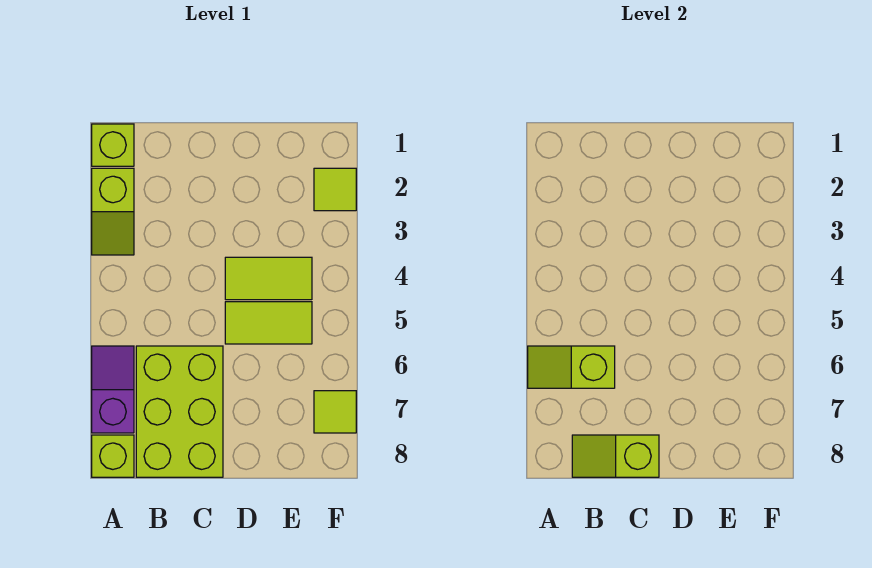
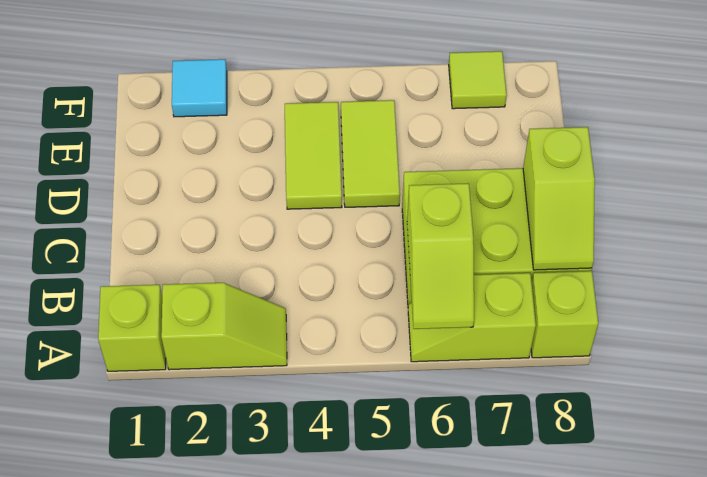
purple 1x2 slope [92,346,134,433] -> lime 1x2 slope [408,273,536,362]
lime 1x1 tile [314,168,356,211] -> cyan 1x1 tile [172,59,227,117]

